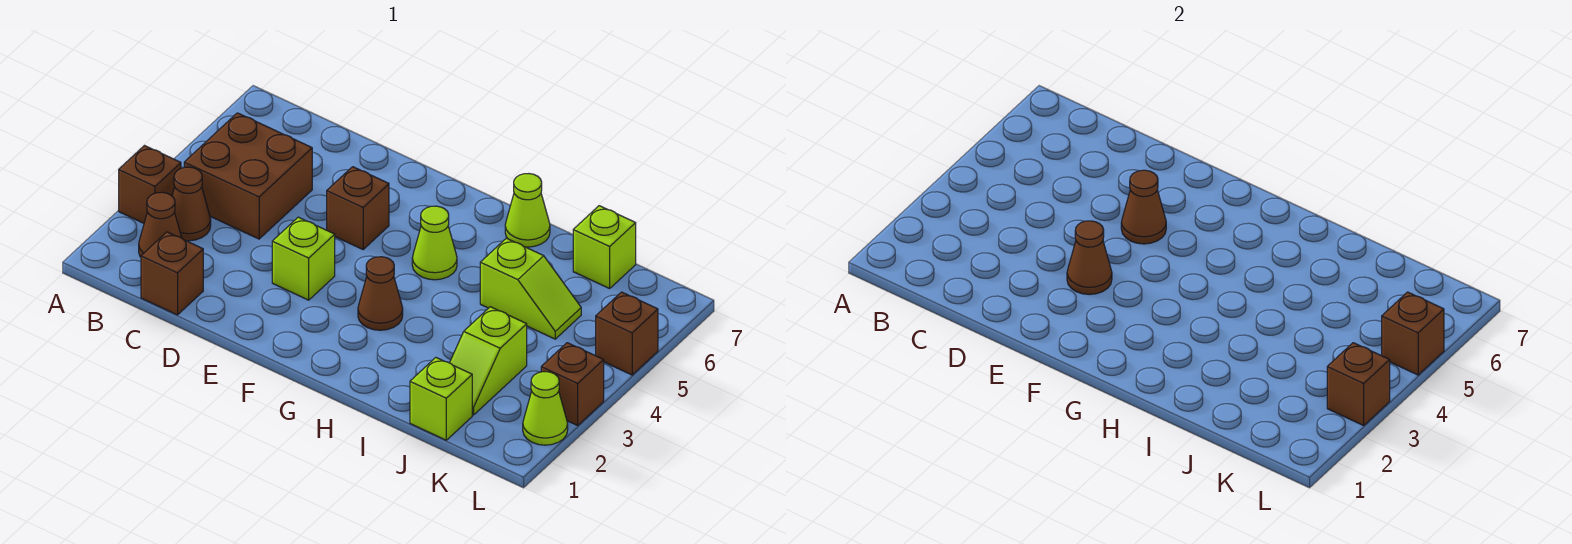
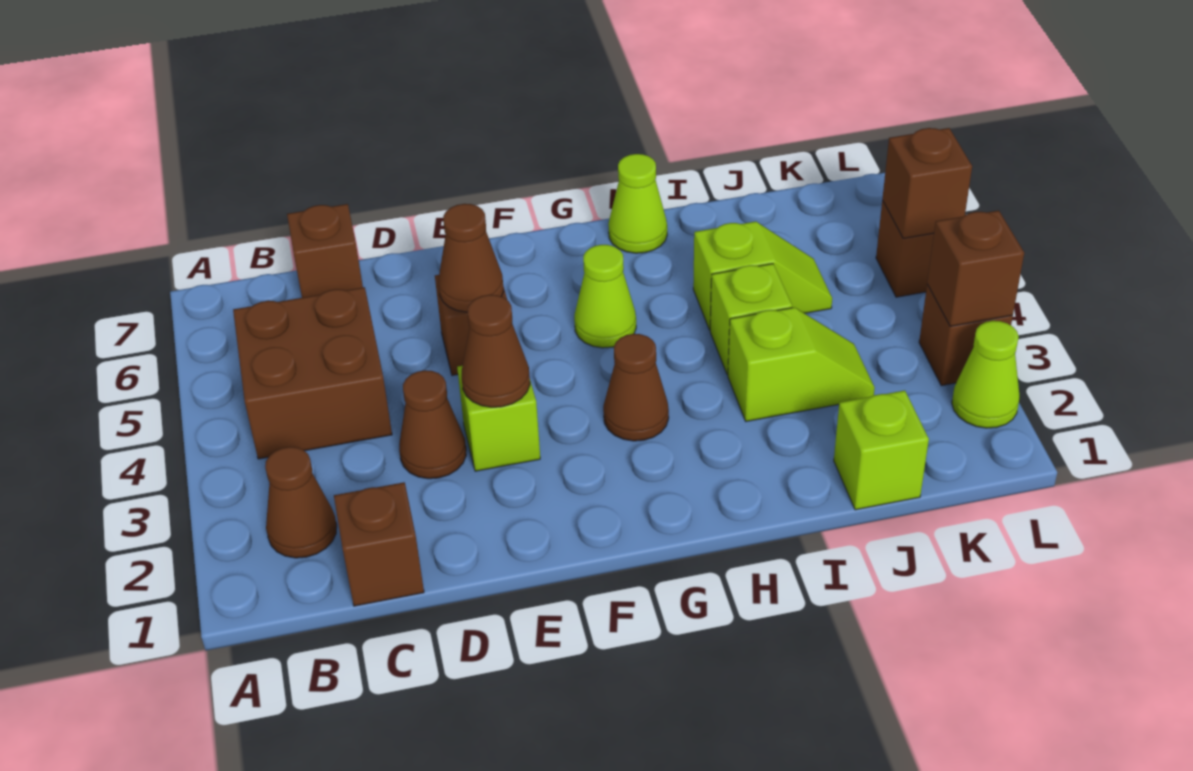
brown 1x1 brick [119,146,181,223] -> brown 1x1 brick moved to [287,204,363,298]
brown 1x1 cone [172,167,211,241] -> brown 1x1 cone moved to [399,370,466,479]
lime 1x2 slope [450,307,527,415] -> lime 1x2 slope turned to [728,307,875,421]
lime 1x1 brick [573,206,636,288] -> lime 1x1 brick moved to [710,264,792,375]

